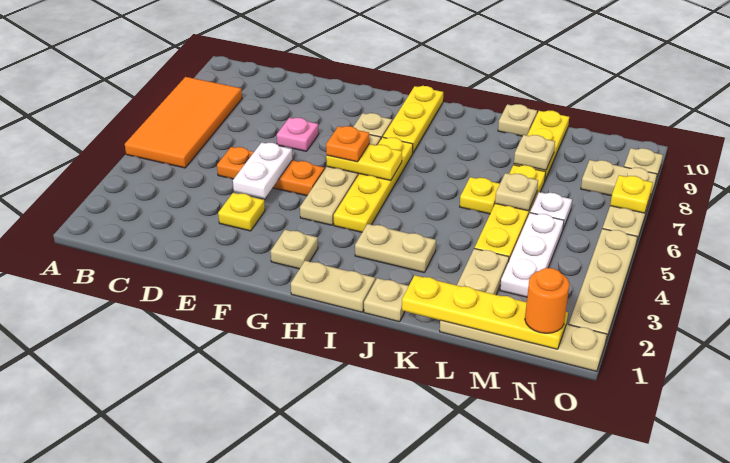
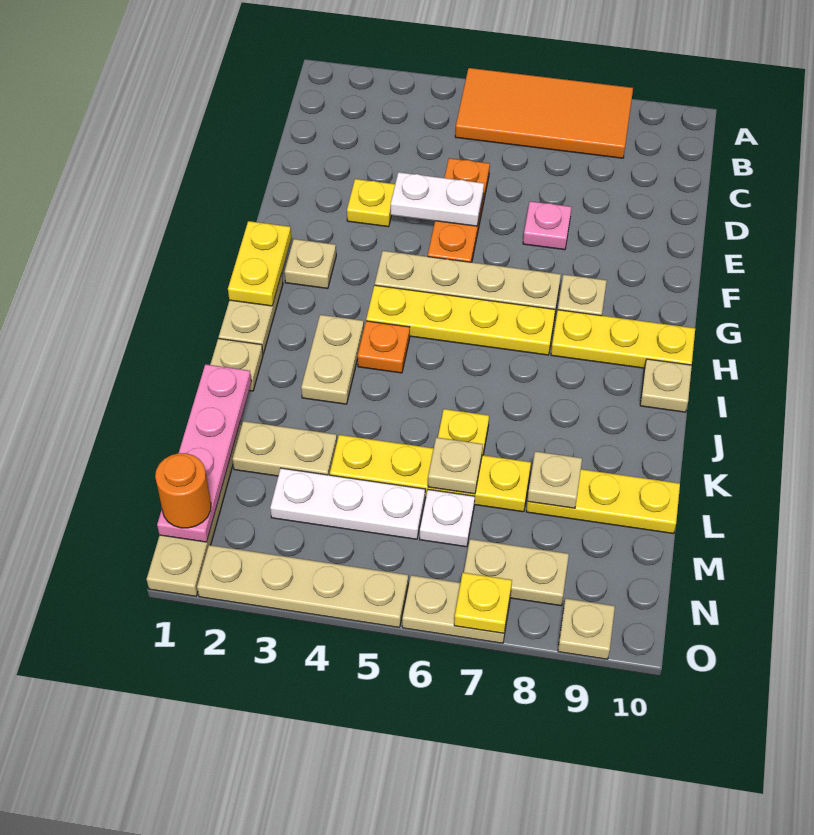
yellow 1x2 plate [326,144,402,180] -> yellow 1x2 plate moved to [228,221,291,306]
orange 1x1 plate [326,126,369,162] -> orange 1x1 plate moved to [358,321,410,373]
yellow 1x4 plate [402,275,568,349] -> pink 1x4 plate [157,364,251,542]
tan 1x1 plate [498,104,537,136] -> tan 1x1 plate moved to [640,359,692,412]
tan 1x2 plate [581,160,657,199] -> tan 1x2 plate turned to [464,539,569,606]

